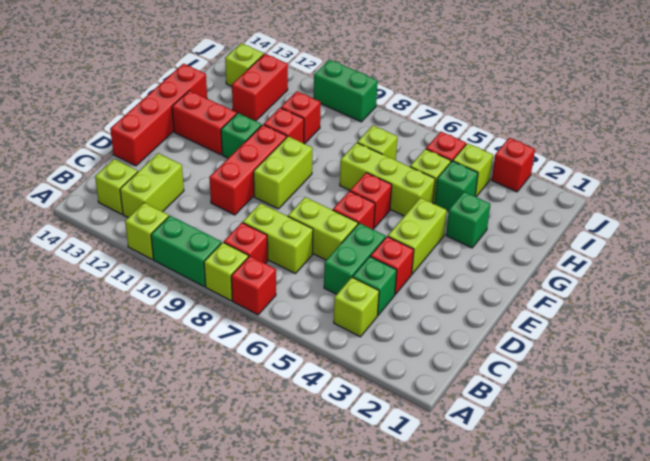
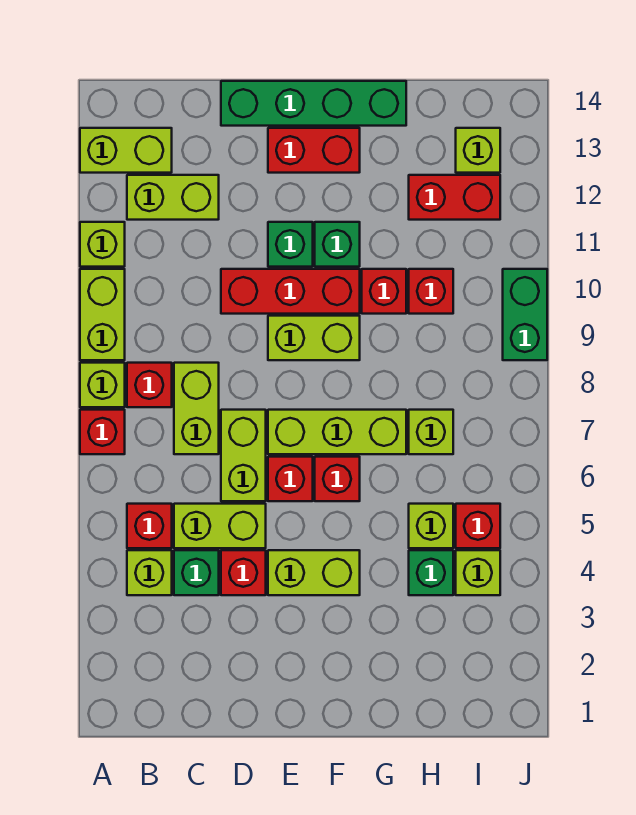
green 1x2 brick [151,216,221,287] -> lime 1x2 brick [80,269,125,360]
lime 1x1 brick [95,159,138,214] -> lime 1x2 brick [80,128,172,173]
green 1x2 brick [324,223,386,294] -> lime 1x2 brick [174,504,266,548]
red 1x4 brick [110,64,207,166] -> green 1x4 brick [221,81,406,126]
red 1x2 brick [172,90,237,155] -> red 1x2 brick turned to [268,128,360,173]
green 1x1 brick [446,192,490,248] -> green 1x1 brick moved to [268,222,313,267]
lime 1x3 brick [340,143,435,216] -> lime 1x3 brick turned to [268,410,406,454]
red 1x1 brick [492,138,535,192] -> red 1x1 brick moved to [127,504,172,548]

